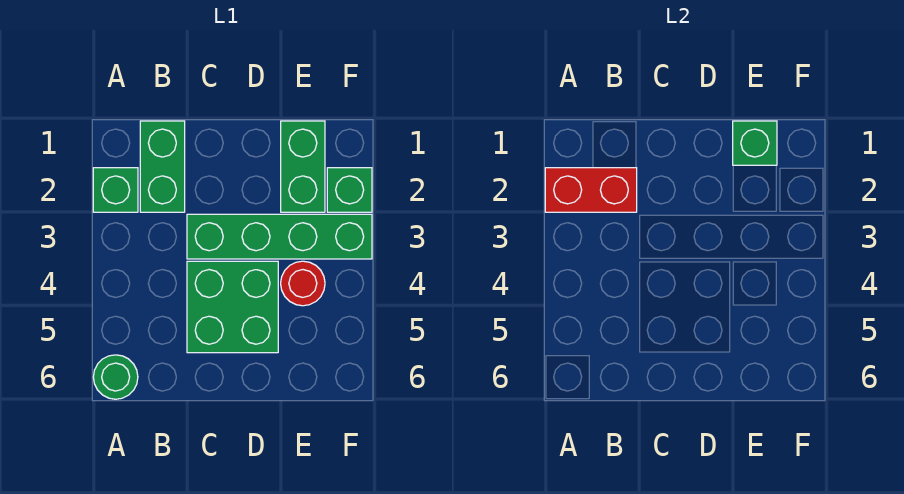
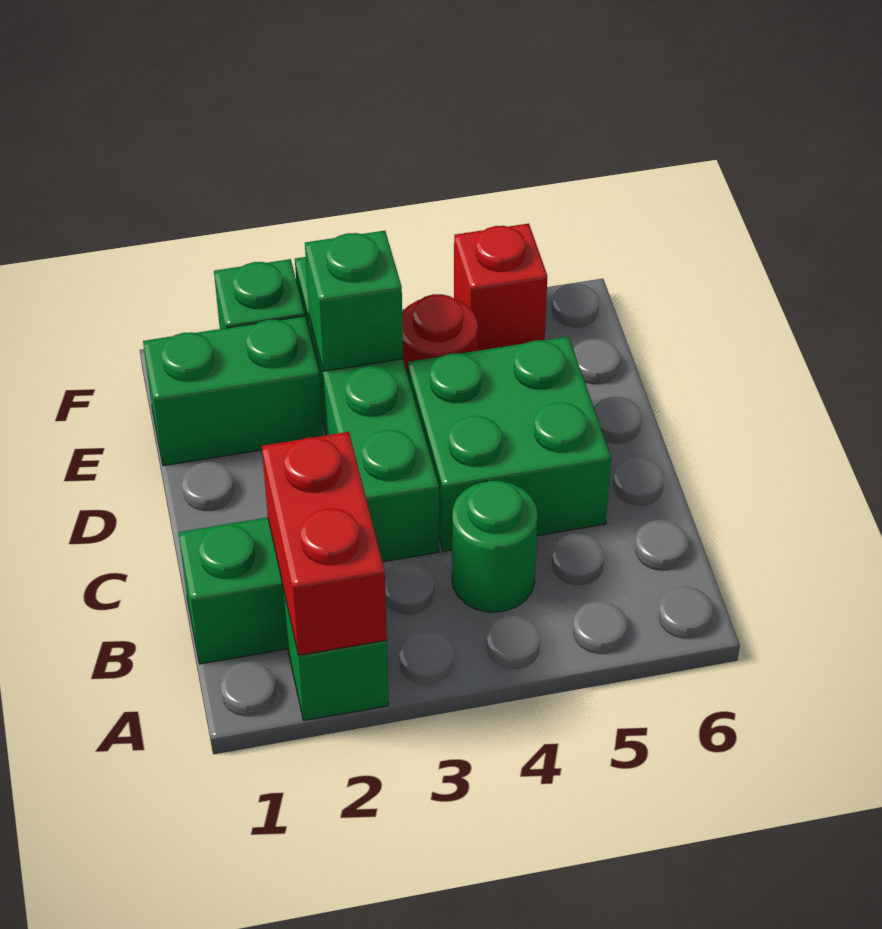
green 1x1 round brick [93,355,138,399] -> green 1x1 round brick moved to [452,481,538,612]
green 1x1 brick [733,121,777,165] -> green 1x1 brick moved to [305,231,403,371]
none -> red 1x1 brick [454,223,548,351]

